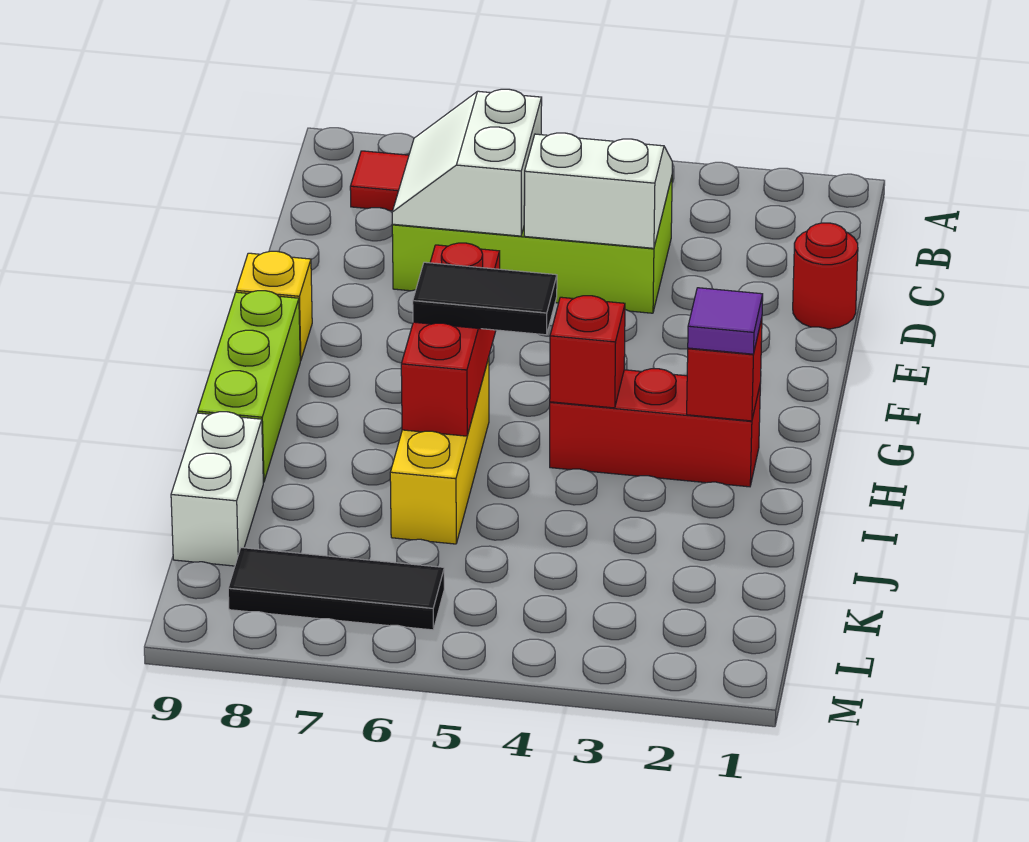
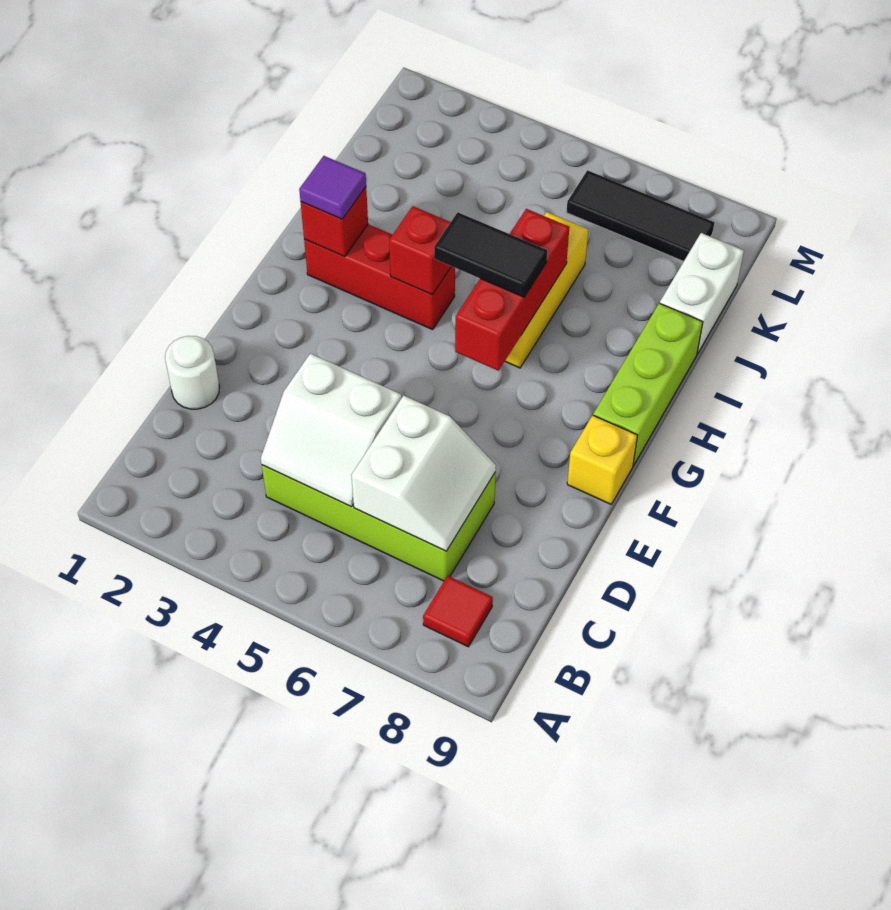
red 1x1 round brick [793,223,858,329] -> white 1x1 round brick [165,336,220,409]

